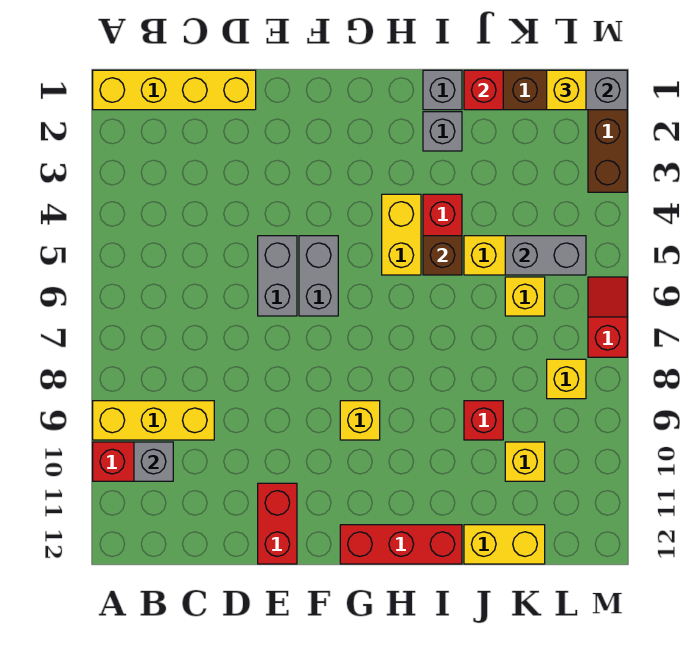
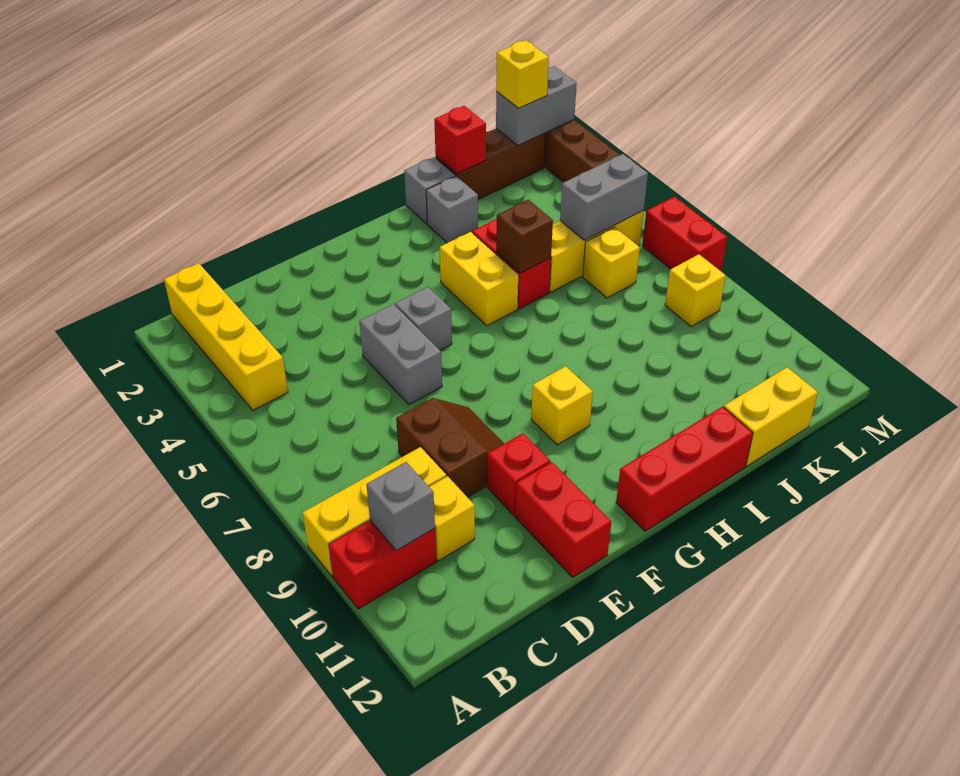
yellow 1x4 brick [93,70,256,110] -> yellow 1x4 brick turned to [164,263,288,410]
none -> brown 2x2 slope [396,398,504,497]
grey 1x2 brick [299,236,338,316] -> grey 1x1 brick [395,287,452,350]
red 1x1 brick [464,401,503,440] -> red 1x1 brick moved to [487,433,550,515]
yellow 1x1 brick [505,442,545,481] -> yellow 1x1 brick moved to [430,476,475,561]
red 1x2 slope [588,277,627,357] -> red 1x2 brick [642,197,727,271]

